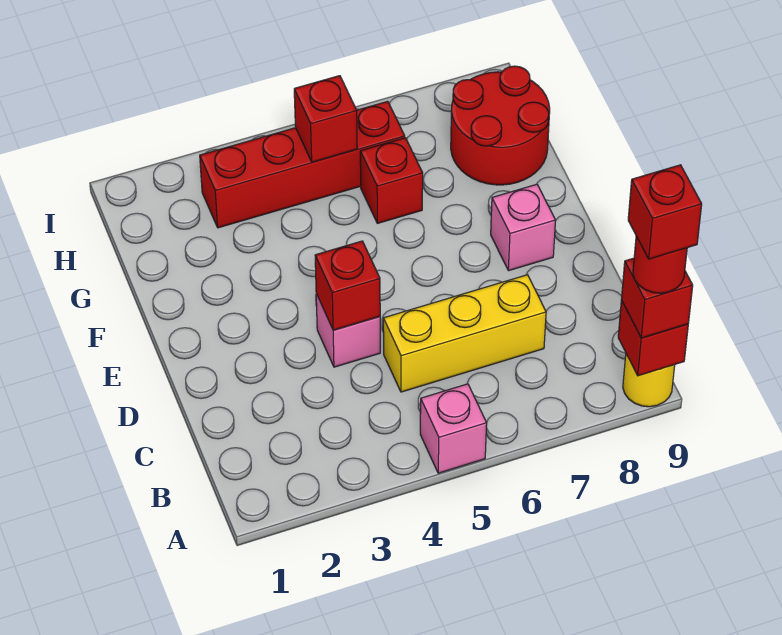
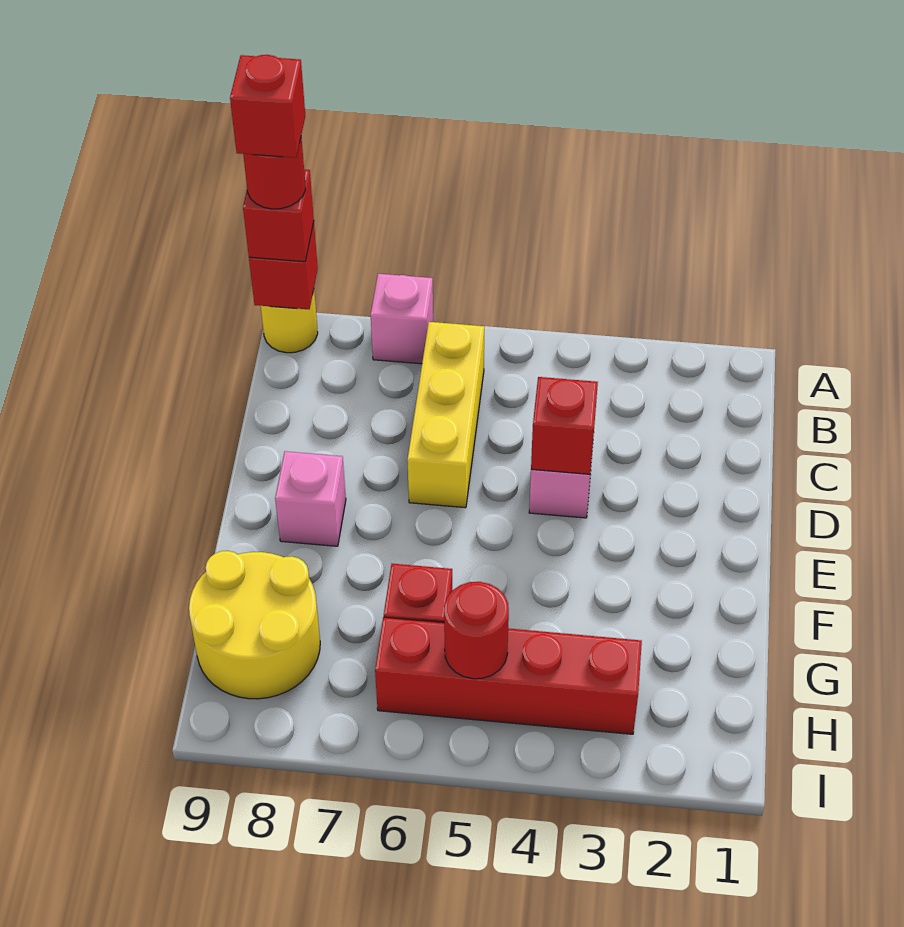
pink 1x1 brick [420,384,487,473] -> pink 1x1 brick moved to [371,274,433,364]
yellow 1x3 brick [383,275,546,392] -> yellow 1x3 brick turned to [407,322,484,508]
red 2x2 round brick [451,66,550,185] -> yellow 2x2 round brick [189,551,320,699]
red 1x1 brick [294,76,357,162] -> red 1x1 round brick [444,582,509,679]

